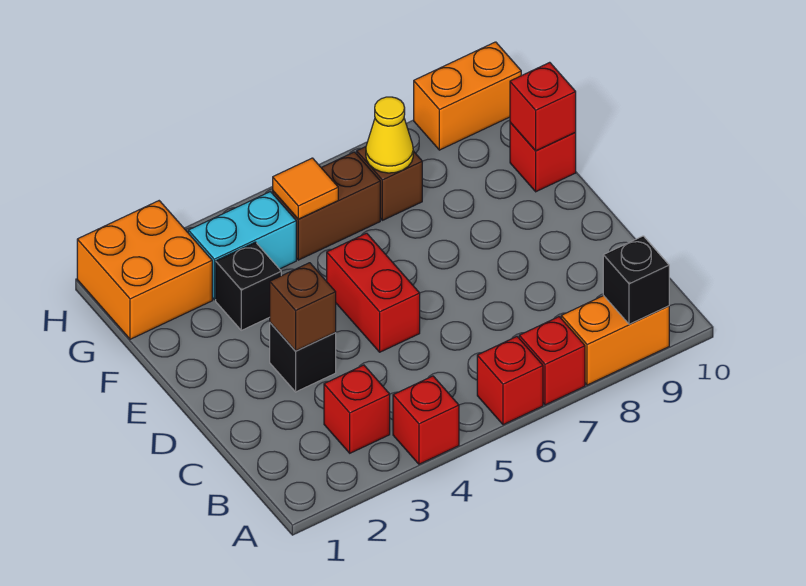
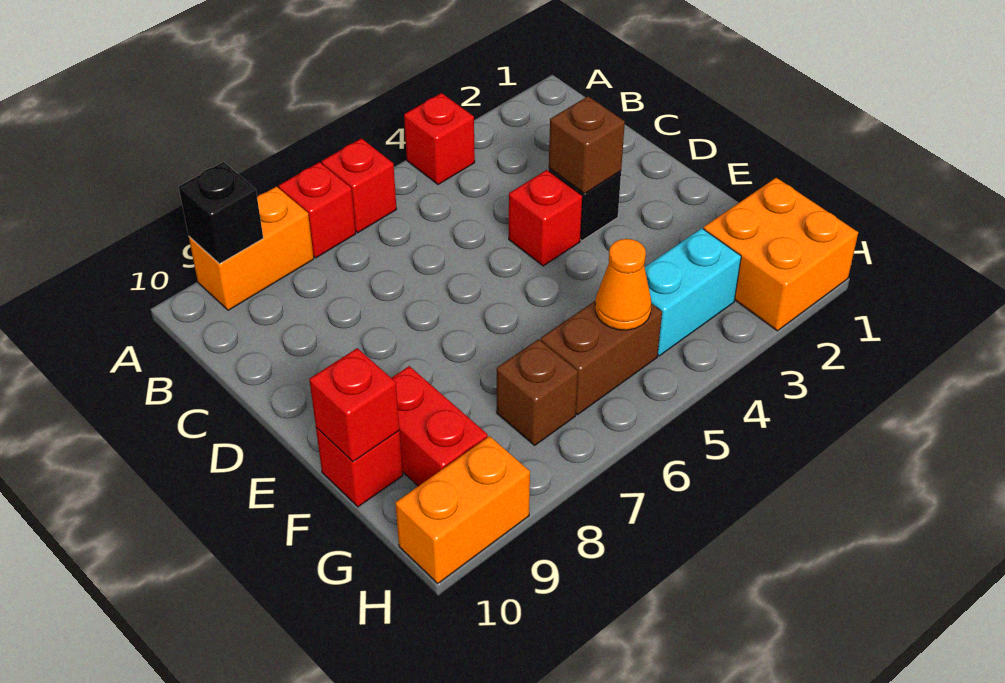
red 1x1 brick [324,365,390,453] -> red 1x1 brick moved to [509,170,582,266]
red 1x2 brick [327,233,420,352] -> red 1x2 brick moved to [392,366,488,486]
black 1x1 brick [216,242,281,330] -> none
orange 1x1 tile [273,158,338,219] -> orange 1x1 cone [595,239,651,330]
yellow 1x1 cone [366,97,413,173] -> none

